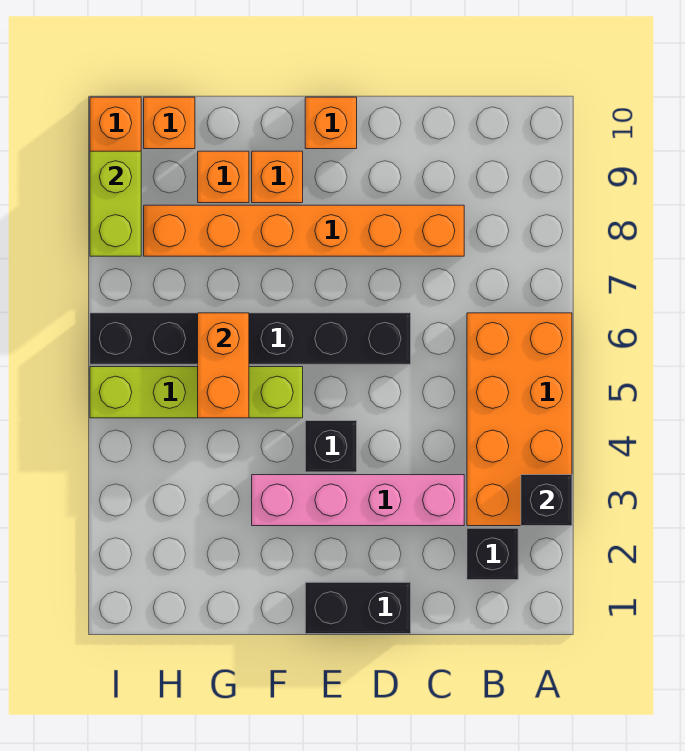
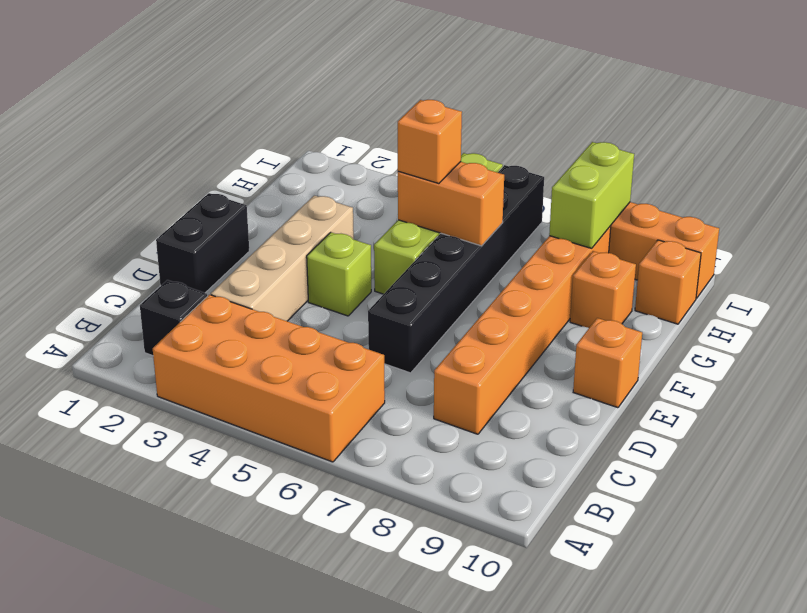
black 1x1 brick [521,475,572,526] -> none
pink 1x4 brick [252,475,464,526] -> tan 1x4 brick [211,196,354,321]
black 1x1 brick [305,421,357,472] -> lime 1x1 brick [307,232,371,316]
orange 1x1 brick [252,151,303,203] -> orange 1x1 brick moved to [398,100,462,184]
lime 1x2 brick [90,151,141,256] -> lime 1x2 brick turned to [549,142,634,248]

